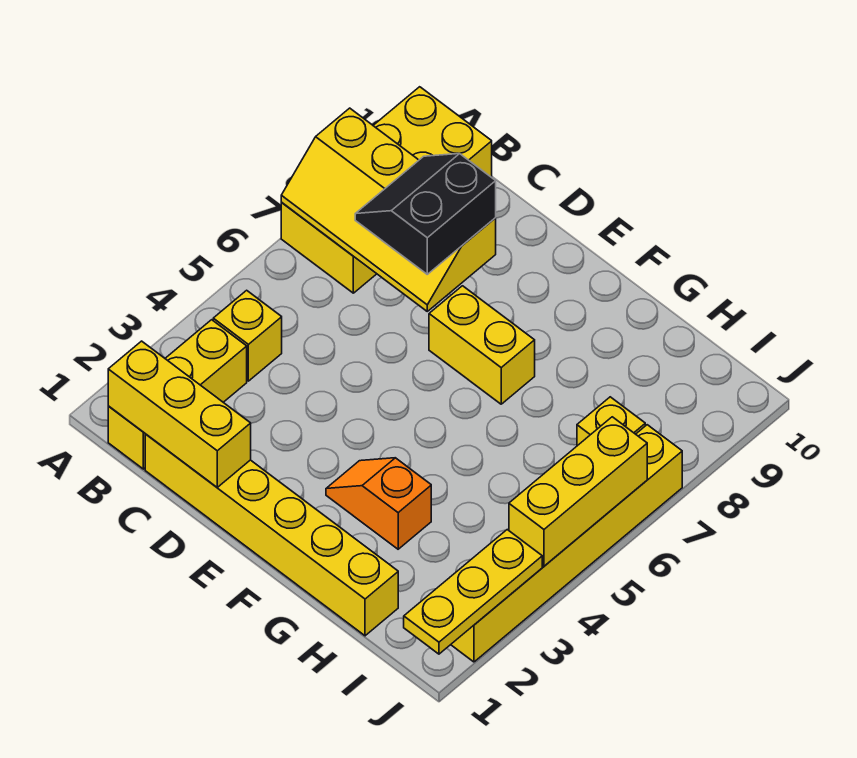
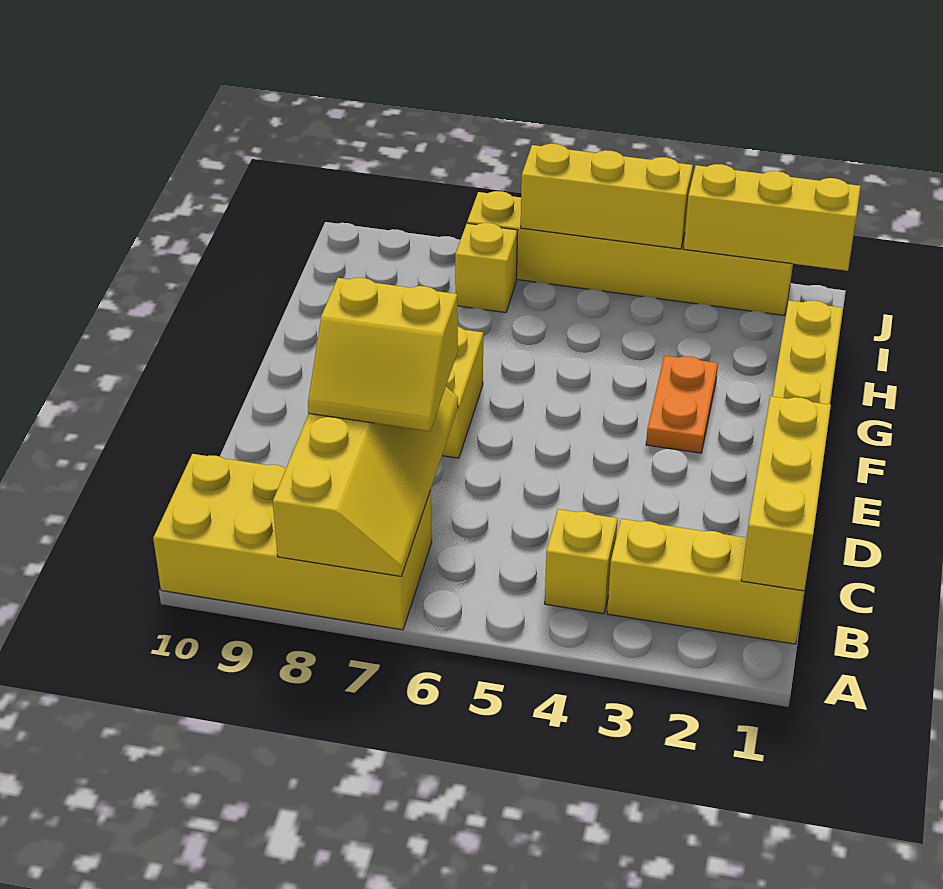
black 2x2 slope [355,154,496,274] -> yellow 2x2 slope [308,278,458,431]
orange 1x2 slope [326,458,431,549] -> orange 1x2 plate [646,356,718,453]
yellow 1x3 plate [404,530,542,654] -> yellow 1x3 brick [684,164,861,271]

